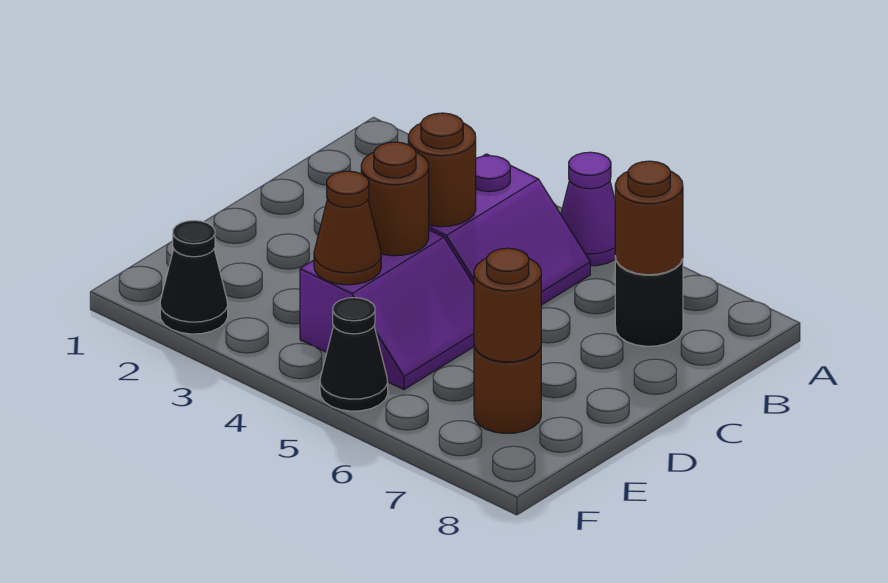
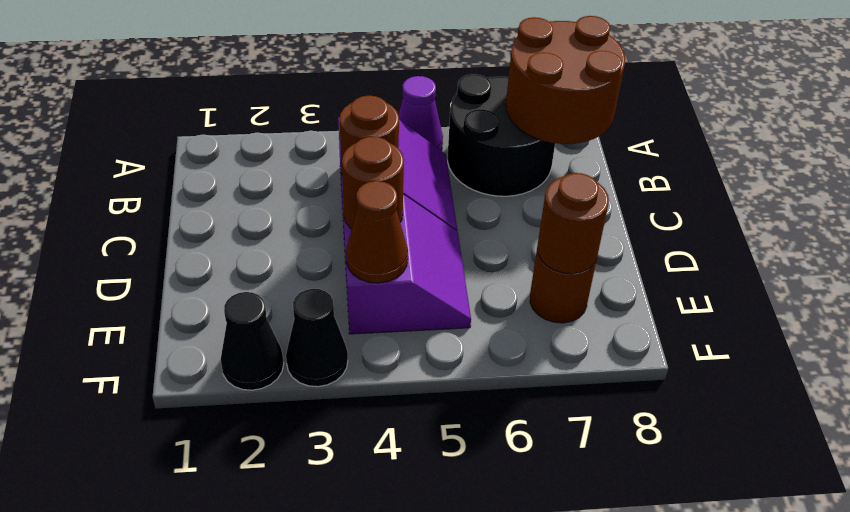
black 1x1 round brick [615,256,683,346] -> black 2x2 round brick [448,74,555,196]
brown 1x1 round brick [615,161,683,275] -> brown 2x2 round brick [506,16,625,144]
black 1x1 cone [320,298,388,411] -> black 1x1 cone moved to [286,289,348,387]

